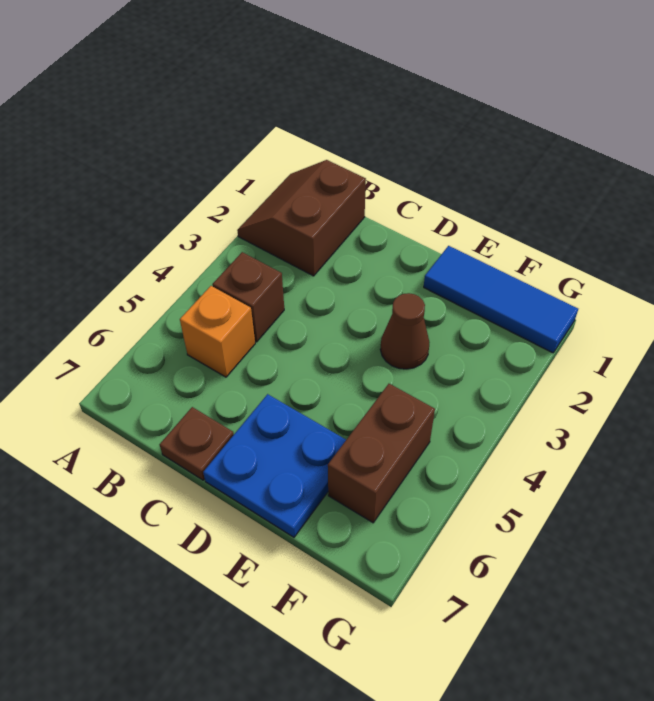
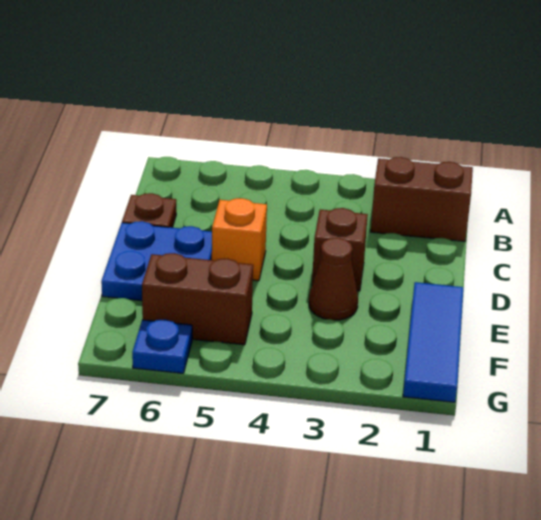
brown 1x1 brick [212,252,284,342] -> brown 1x1 brick moved to [312,208,368,291]
orange 1x1 brick [180,286,255,377] -> orange 1x1 brick moved to [212,198,267,281]
none -> blue 1x1 plate [132,319,192,373]

